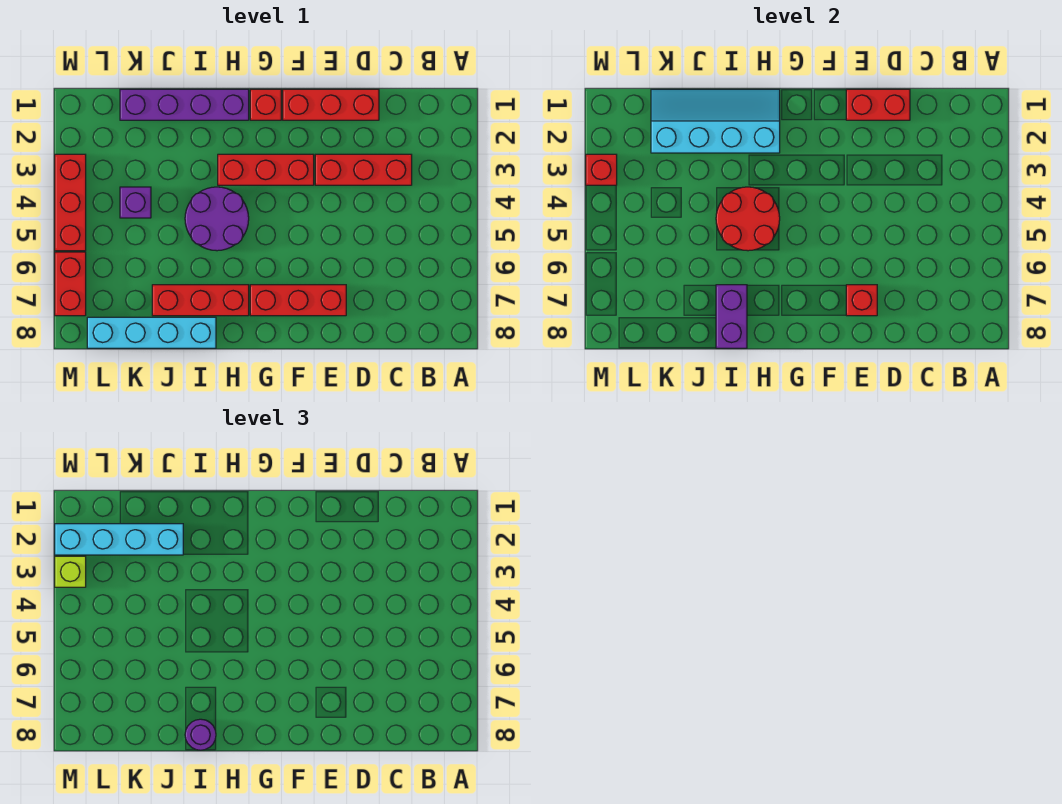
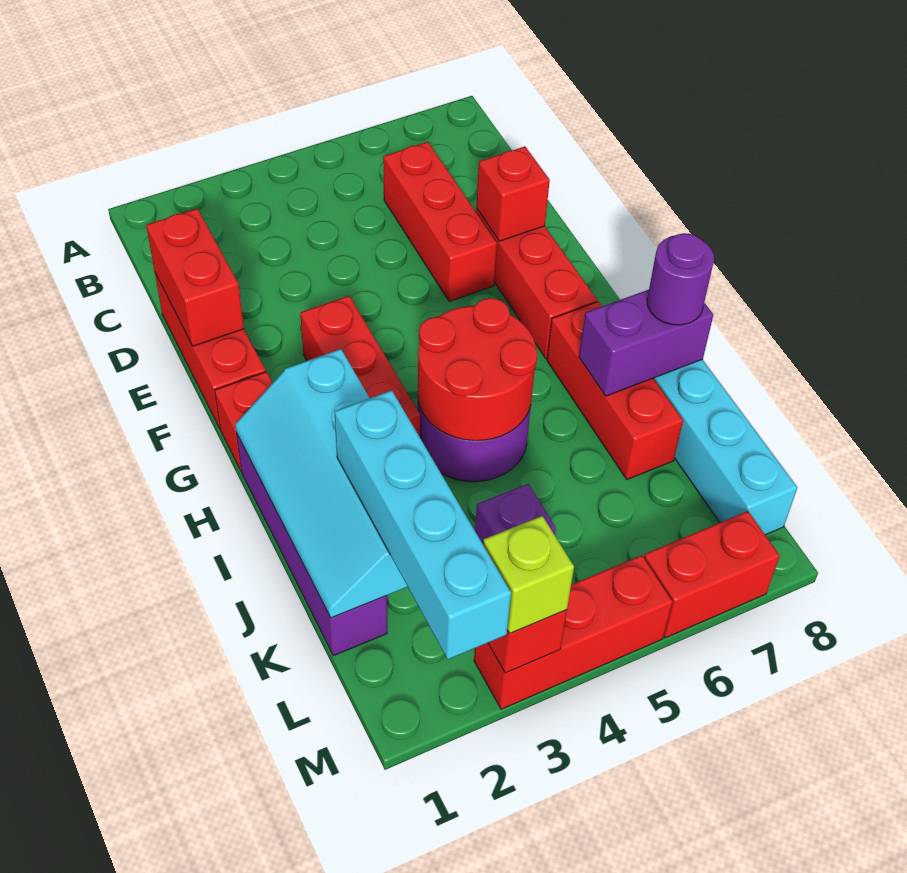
red 1x3 brick [315,154,412,185] -> red 1x3 brick moved to [383,142,497,302]

